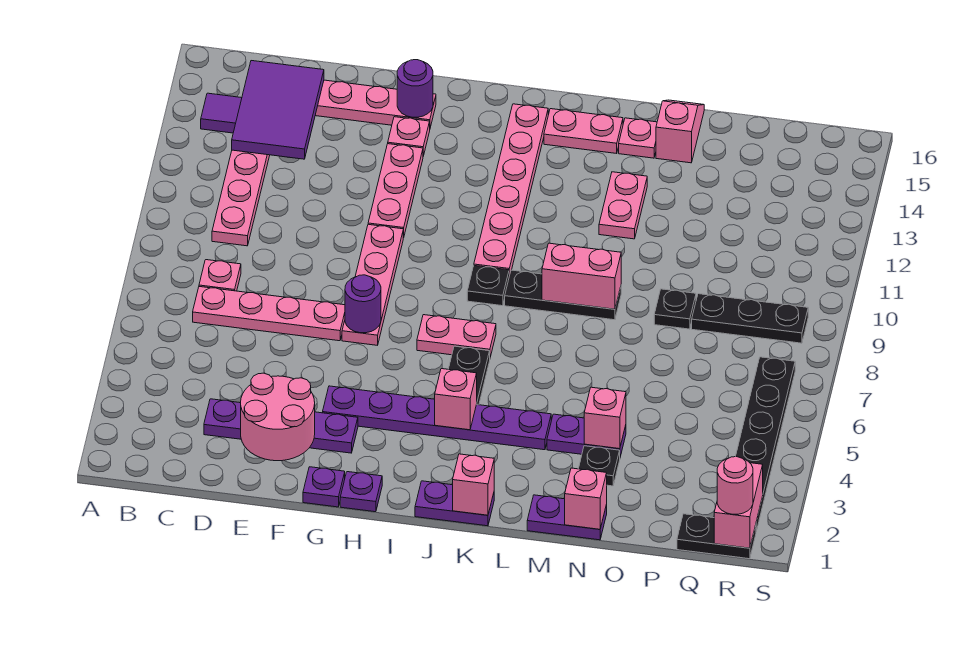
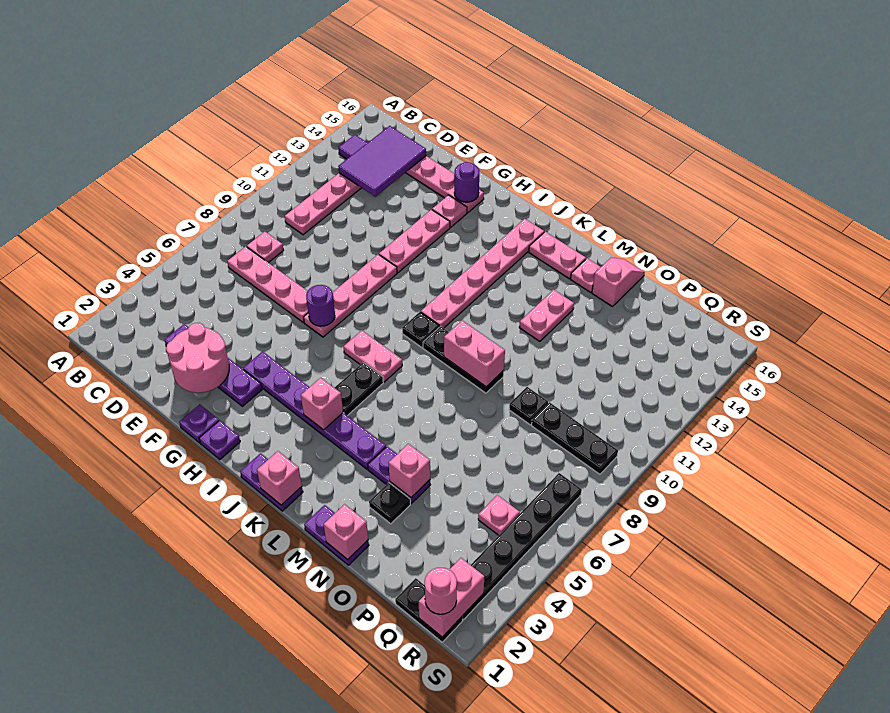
none -> pink 1x1 plate [478,495,520,535]

